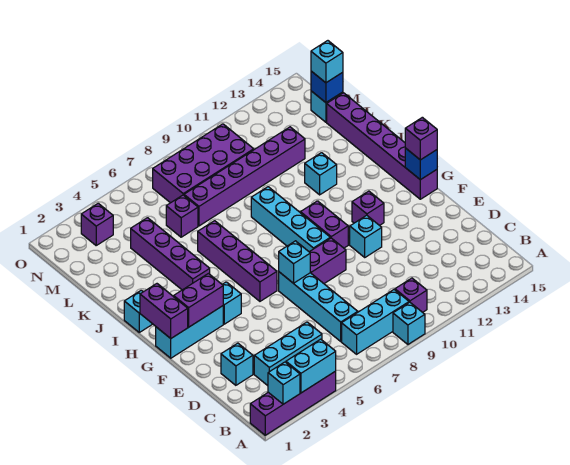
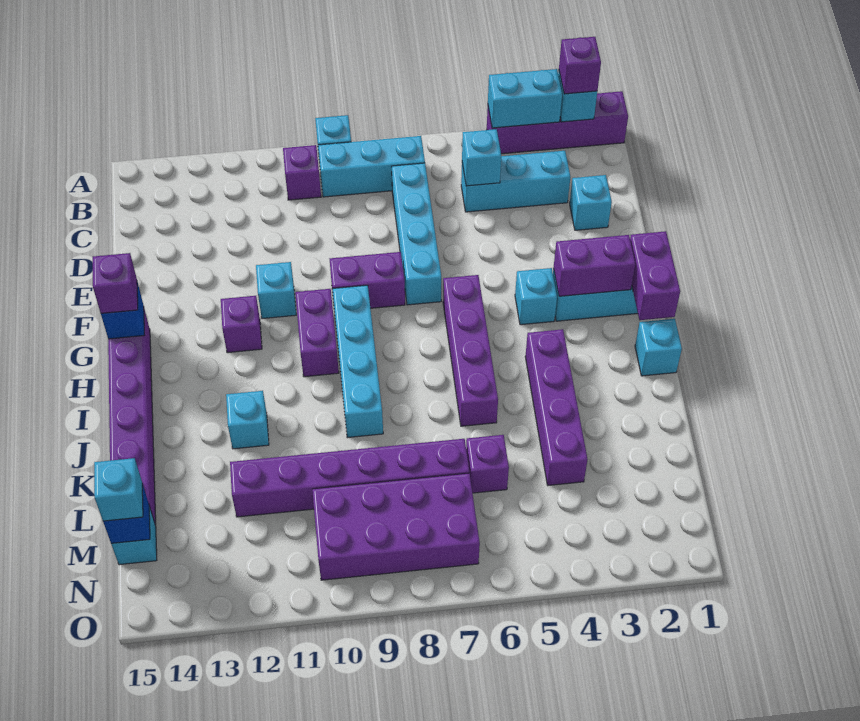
cyan 1x1 brick [279,241,310,283] -> cyan 1x1 brick moved to [462,129,501,186]
purple 1x1 brick [81,203,113,245] -> purple 1x1 brick moved to [559,37,601,94]

